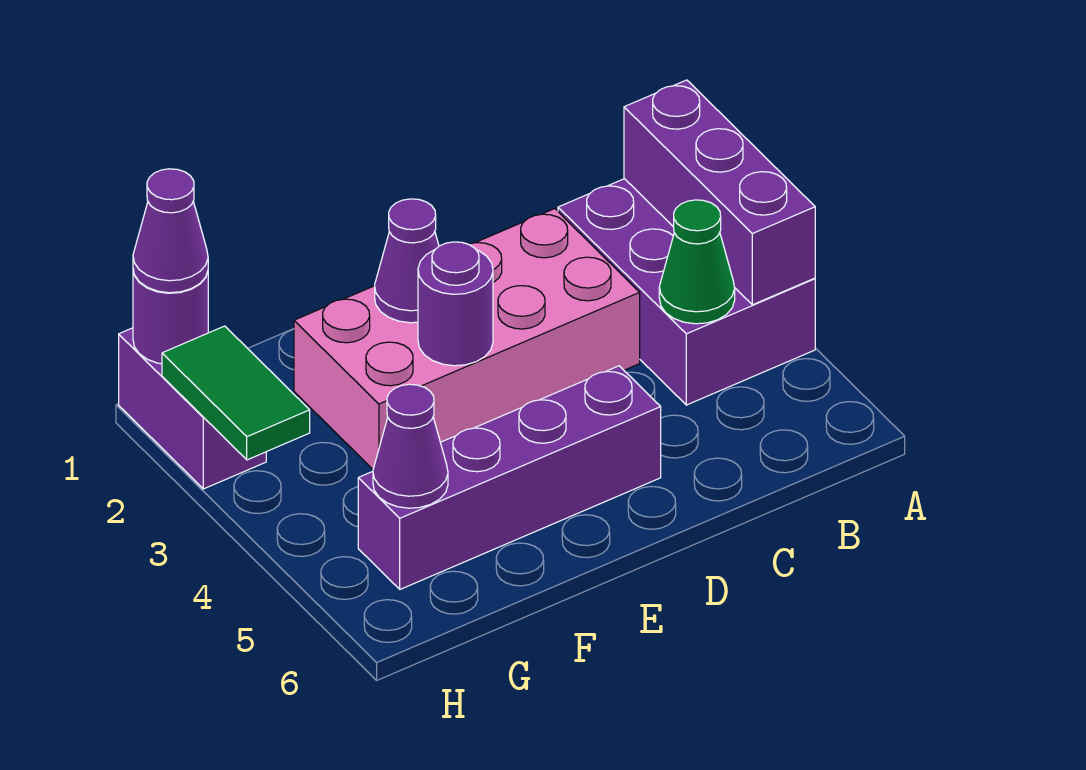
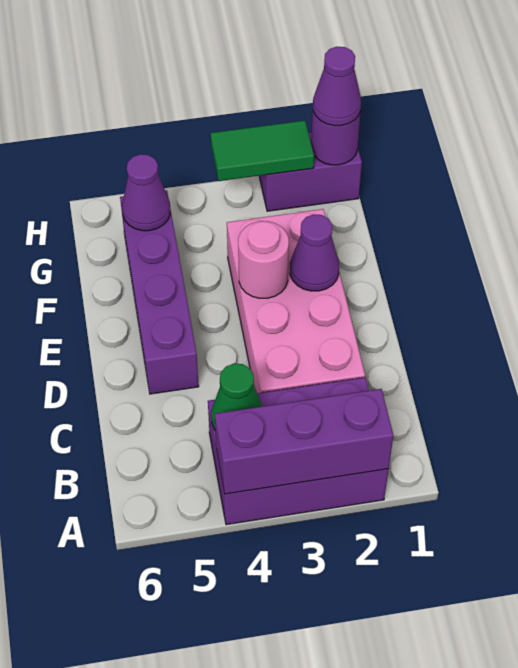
purple 1x1 round brick [418,242,493,366] -> pink 1x1 round brick [238,221,289,298]

